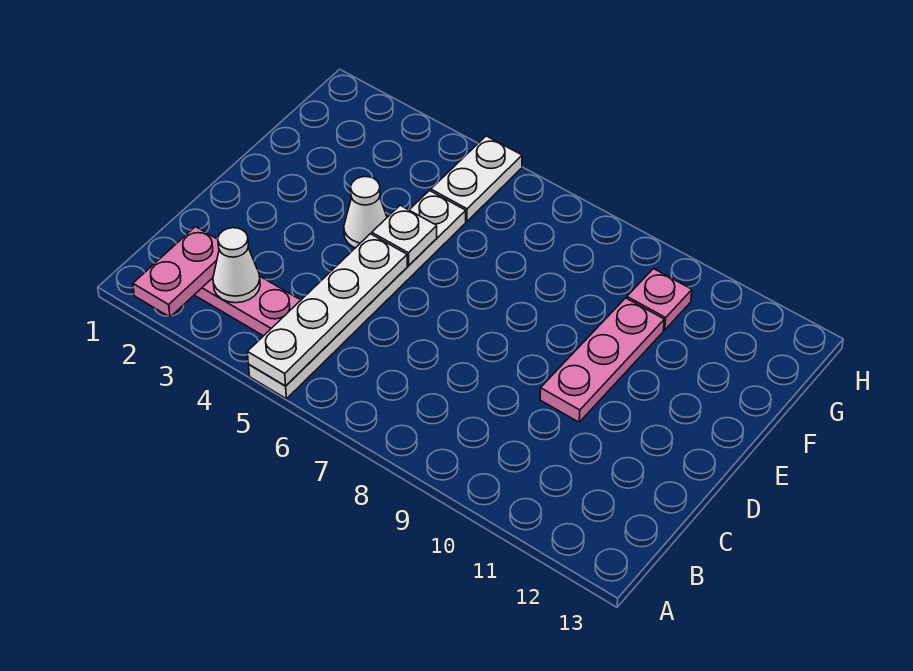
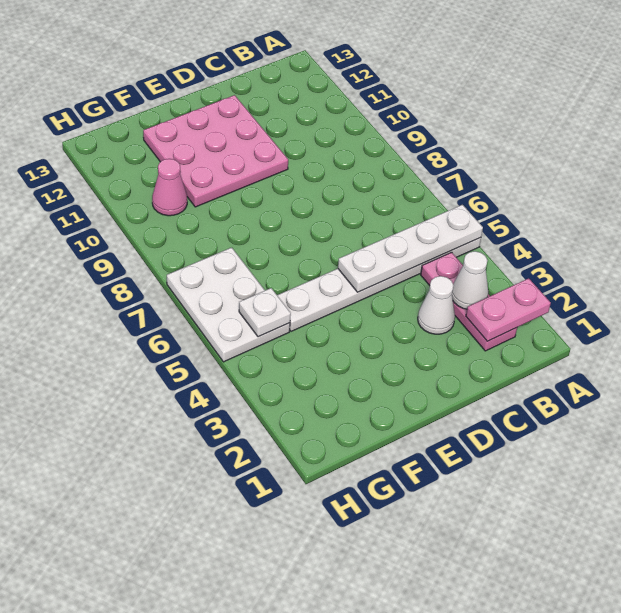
pink 1x3 plate [540,298,664,422] -> pink 3x3 plate [143,95,288,207]
white 1x1 cone [344,177,387,248] -> white 1x1 cone moved to [418,276,455,334]
white 1x1 plate [372,205,437,265] -> white 1x1 plate moved to [239,288,291,337]
white 1x2 plate [431,136,522,221] -> white 2x3 plate [167,247,290,362]
pink 1x1 plate [627,269,692,330] -> pink 1x1 cone [152,159,187,216]

